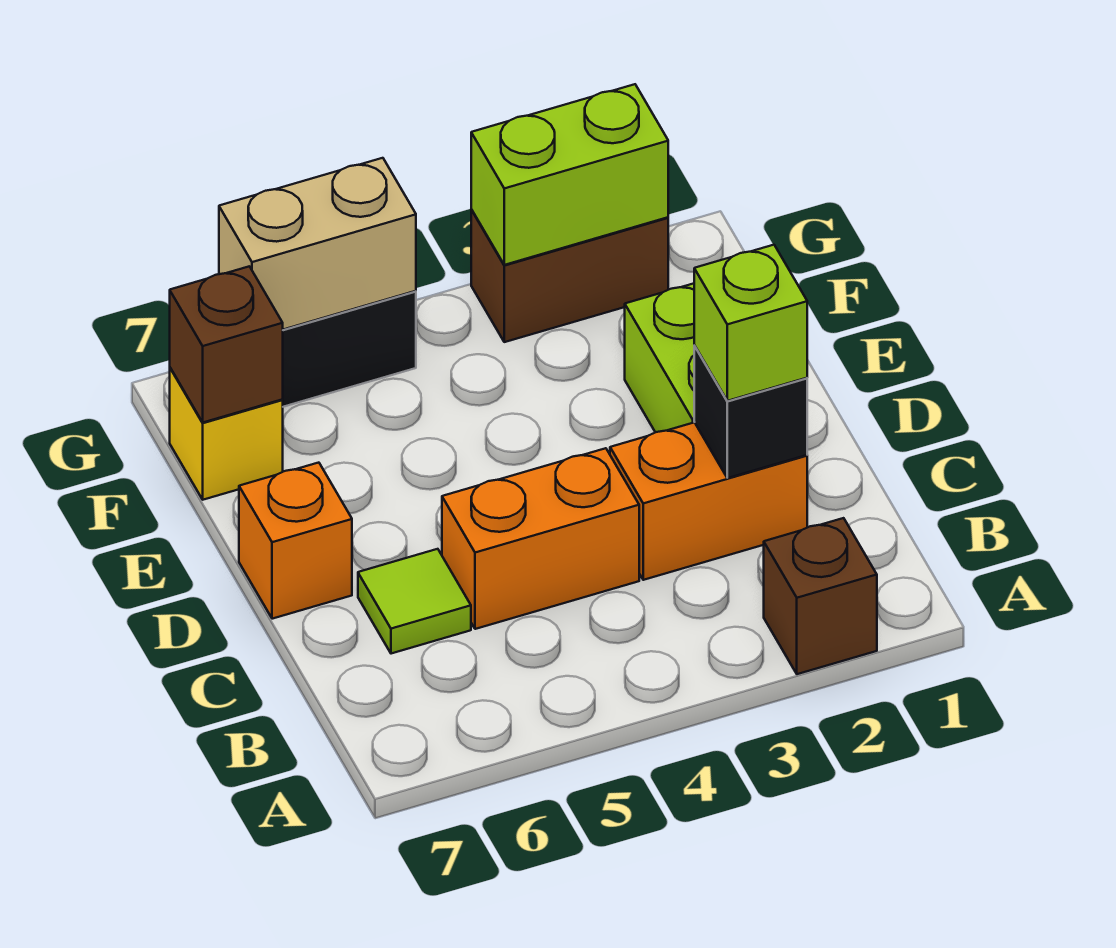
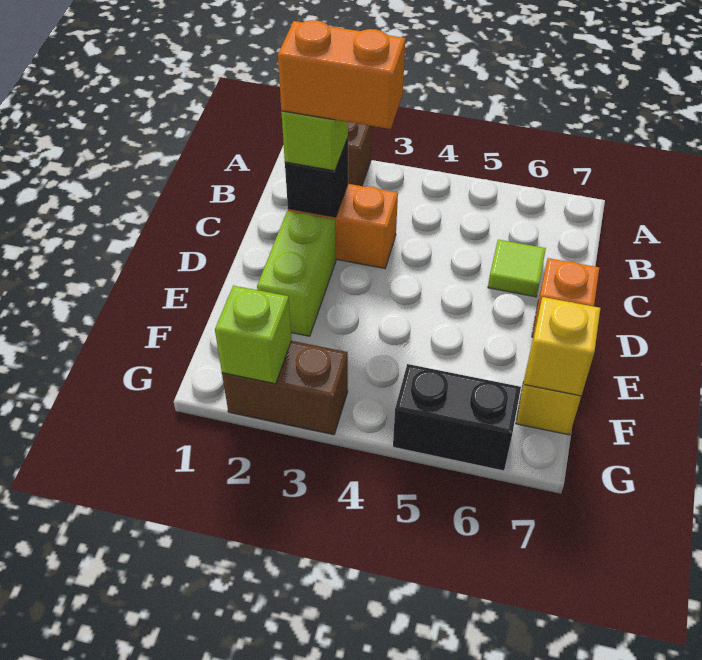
orange 1x2 brick [442,448,639,629] -> orange 1x2 brick moved to [278,20,405,129]
brown 1x1 brick [170,266,283,422] -> yellow 1x1 brick [525,297,600,396]
lime 1x2 brick [471,84,668,265] -> lime 1x1 brick [215,286,292,384]
tan 1x2 brick [219,158,416,330] -> none

